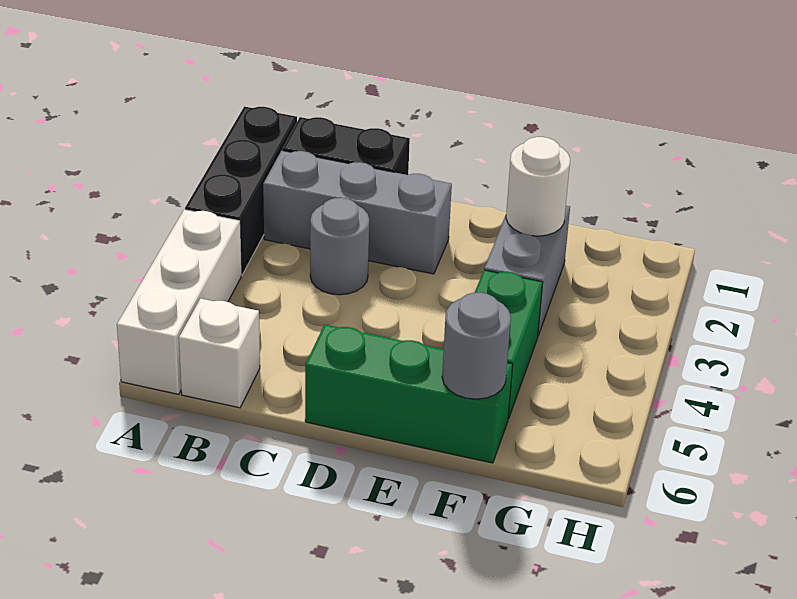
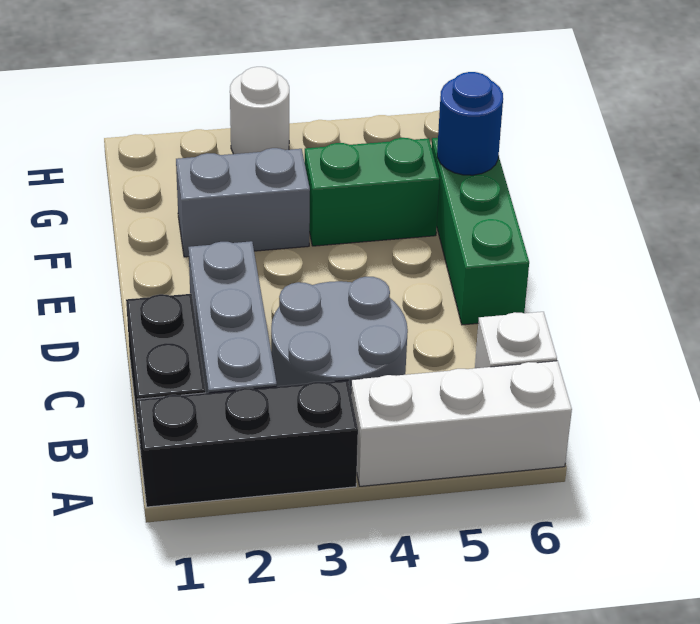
grey 1x1 round brick [310,198,369,295] -> grey 2x2 round brick [271,277,408,392]
white 1x1 round brick [506,137,570,236] -> white 1x1 round brick moved to [230,67,289,154]
grey 1x1 round brick [442,292,511,399] -> blue 1x1 round brick [437,72,503,175]

